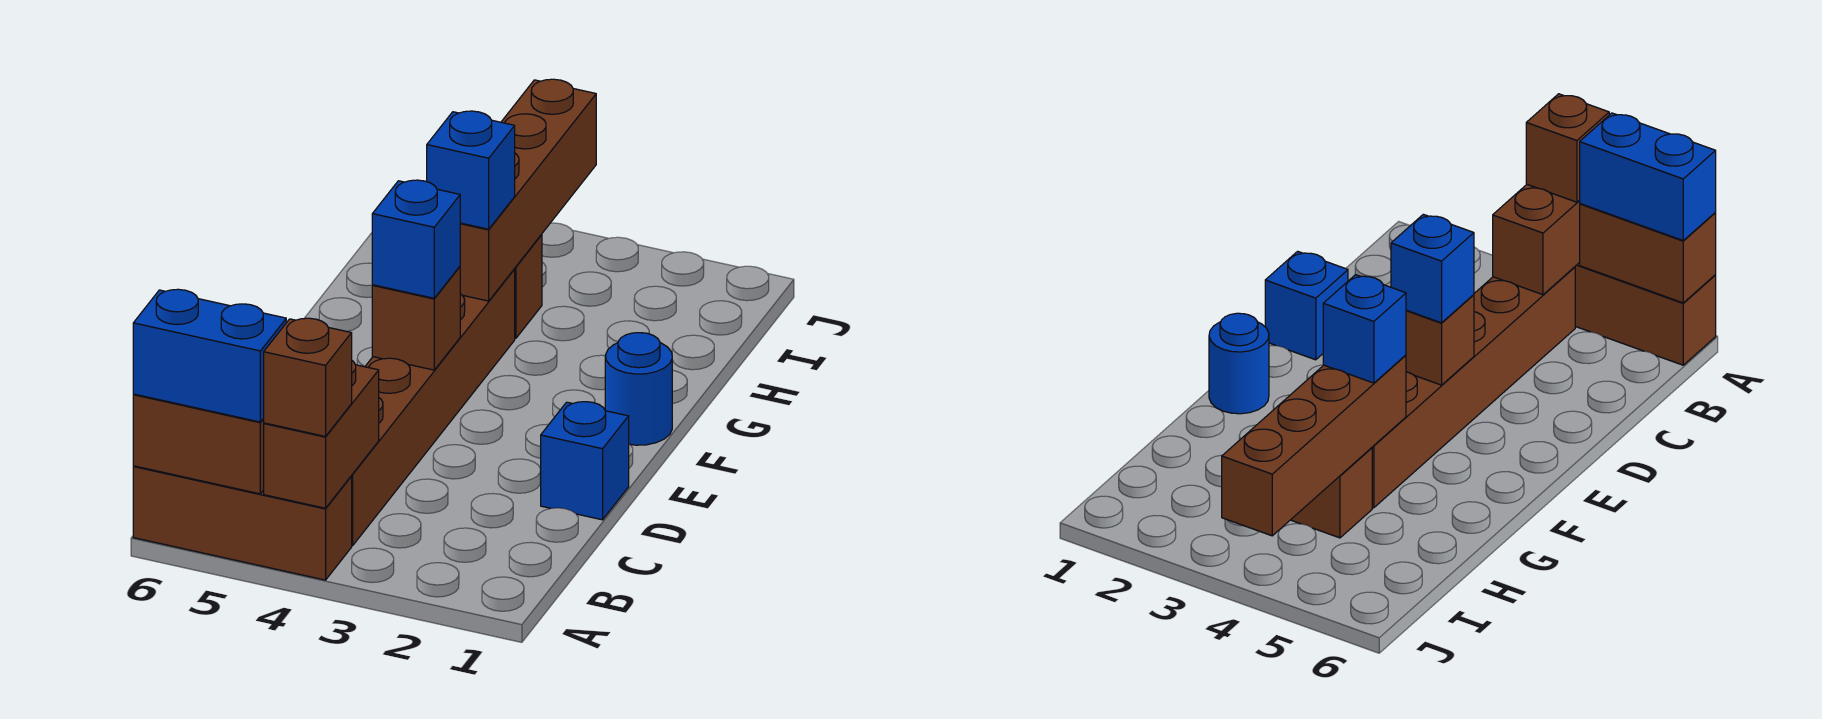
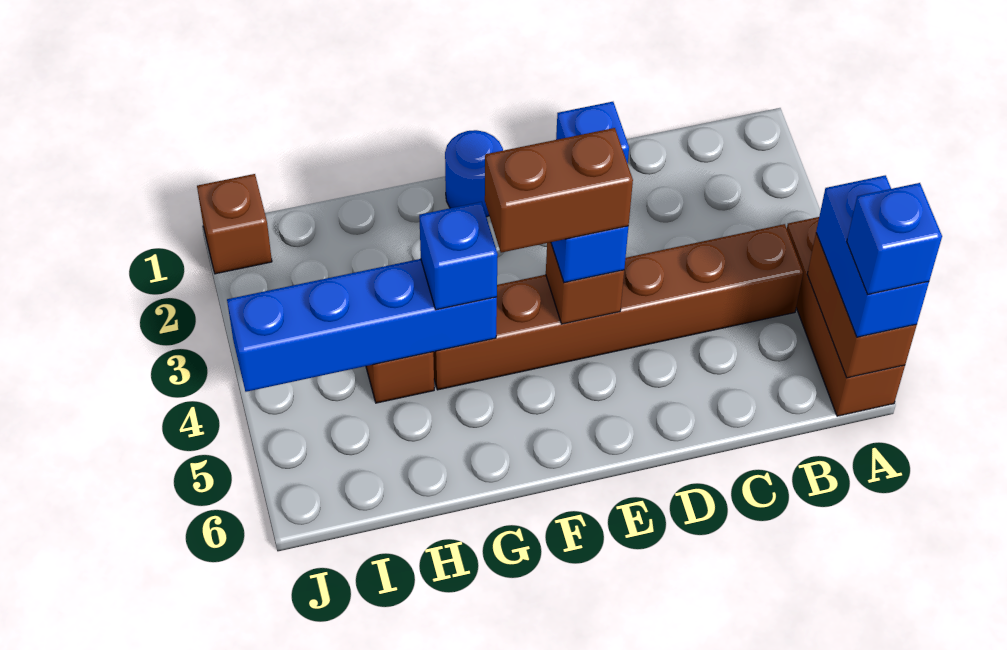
brown 1x2 brick [264,361,379,508] -> brown 1x2 brick moved to [485,128,633,253]
brown 1x1 brick [264,318,352,436] -> brown 1x1 brick moved to [197,174,272,274]
none -> blue 1x1 brick [847,183,942,294]
brown 1x4 brick [460,79,596,301] -> blue 1x4 brick [227,259,497,392]

